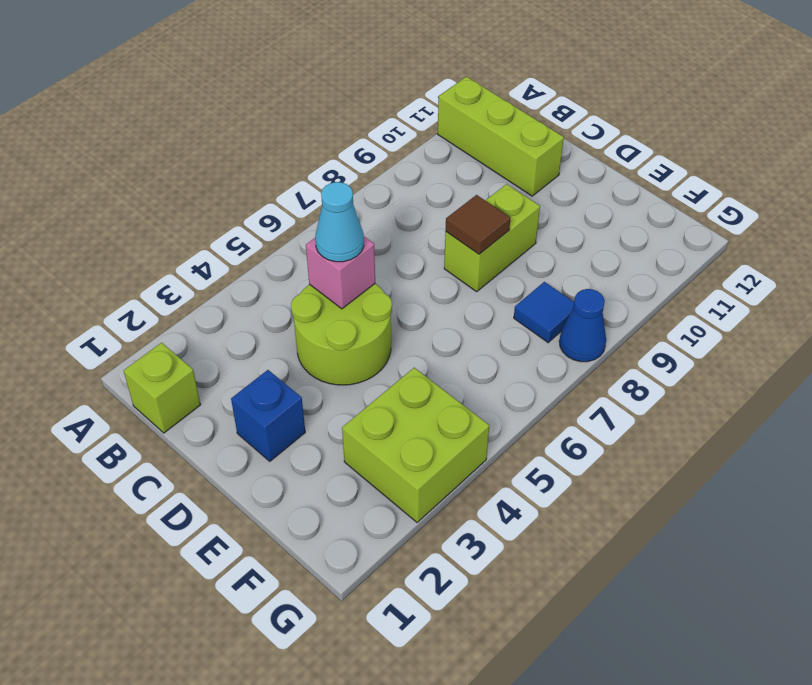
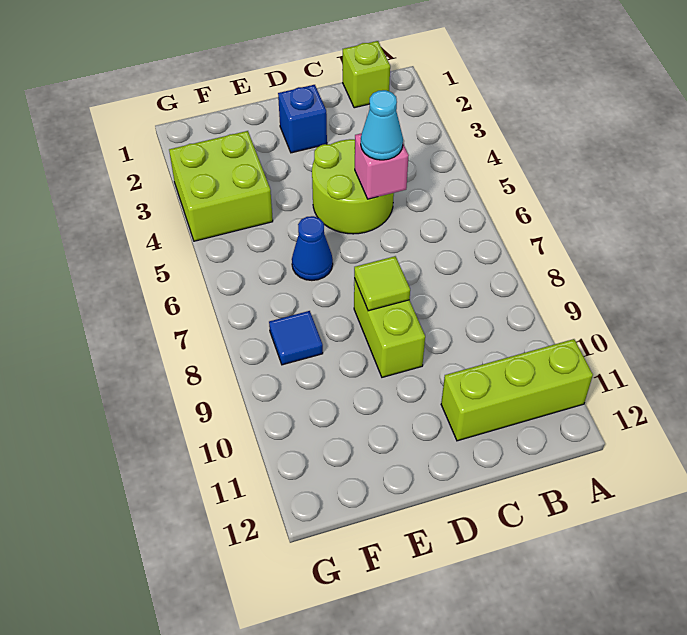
brown 1x1 tile [446,195,510,254] -> lime 1x1 tile [354,256,410,311]
blue 1x1 cone [559,289,606,362] -> blue 1x1 cone moved to [292,216,333,280]

